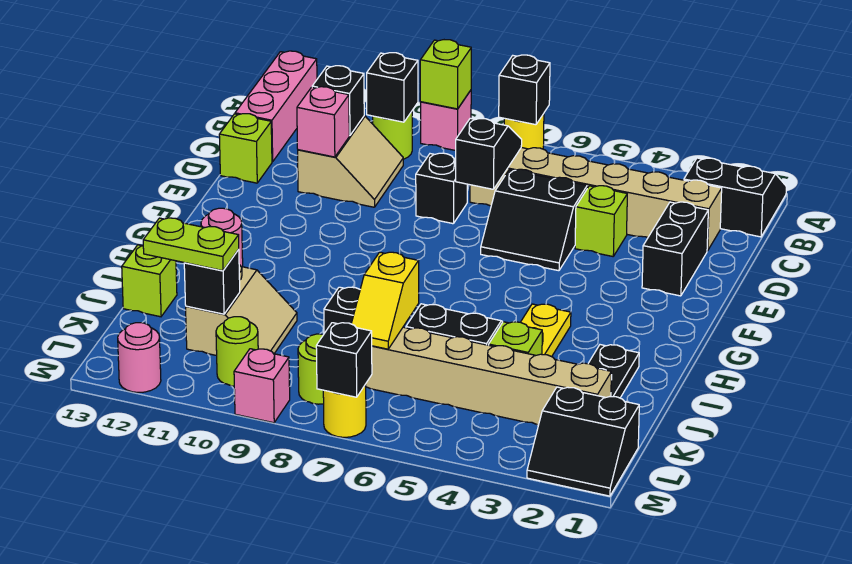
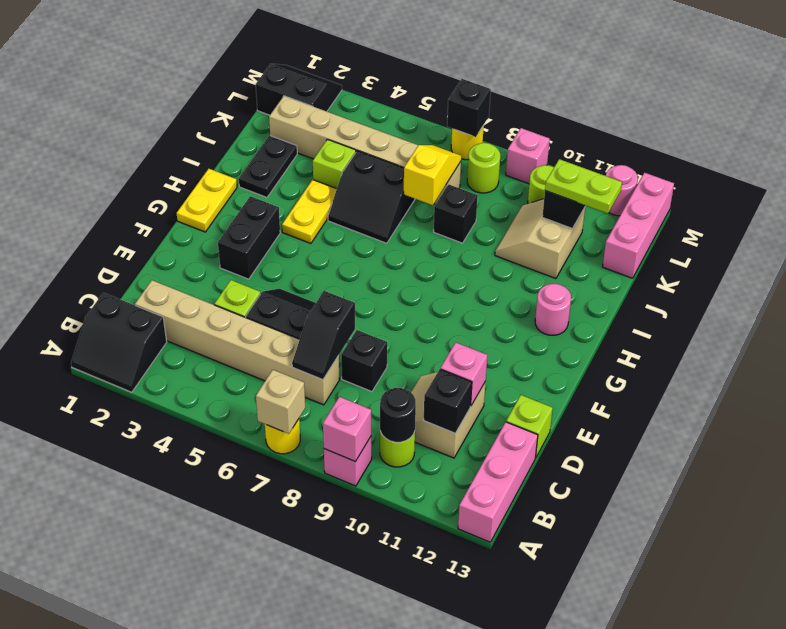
black 1x1 brick [499,55,550,125] -> tan 1x1 brick [256,370,305,434]
lime 1x1 brick [420,40,471,109] -> pink 1x1 brick [323,397,371,462]
black 1x1 brick [367,53,418,122] -> black 1x1 round brick [380,388,416,442]
black 1x2 brick [642,202,708,296] -> black 1x2 brick moved to [218,196,280,279]
none -> yellow 1x2 plate [177,169,237,232]
lime 1x1 brick [122,245,177,317] -> none
none -> pink 1x3 brick [603,173,674,278]

